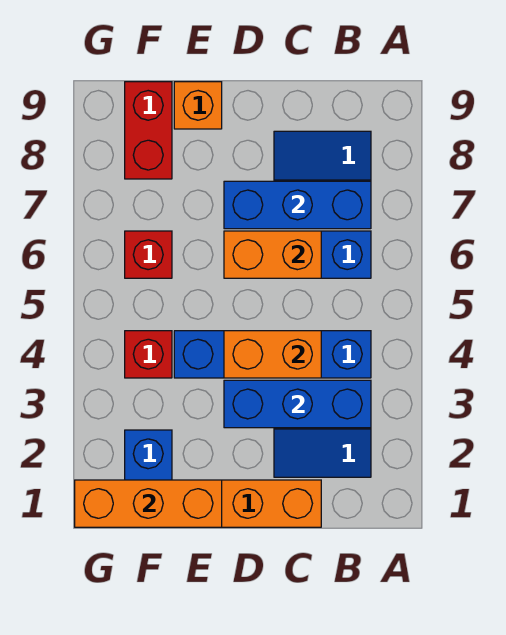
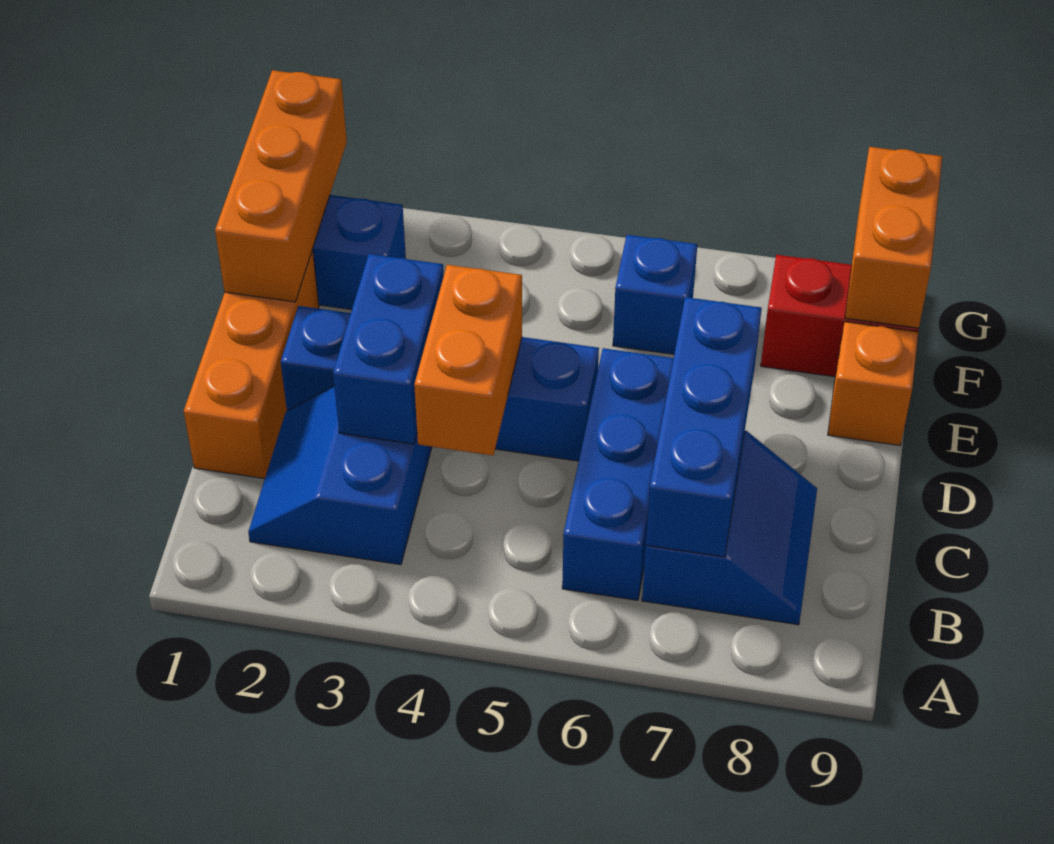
blue 1x3 brick [224,380,371,428] -> blue 1x2 brick [333,254,444,444]
blue 1x4 brick [174,331,371,378] -> blue 1x4 brick turned to [281,306,599,461]
orange 1x2 brick [224,231,321,278] -> orange 1x2 brick moved to [845,147,942,328]
red 1x1 brick [125,331,172,378] -> none
red 1x1 brick [125,231,172,278] -> blue 1x1 brick [613,235,697,354]

